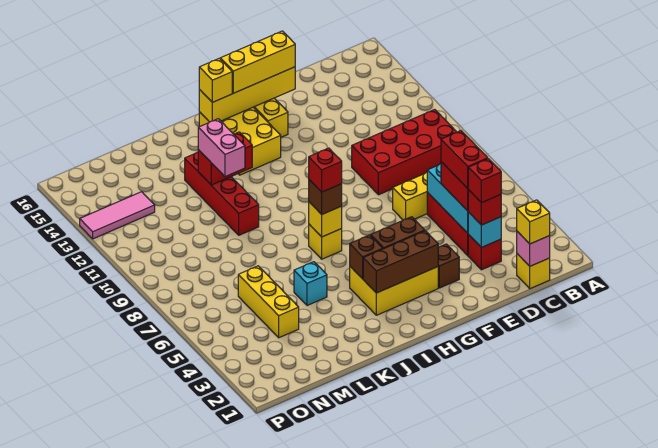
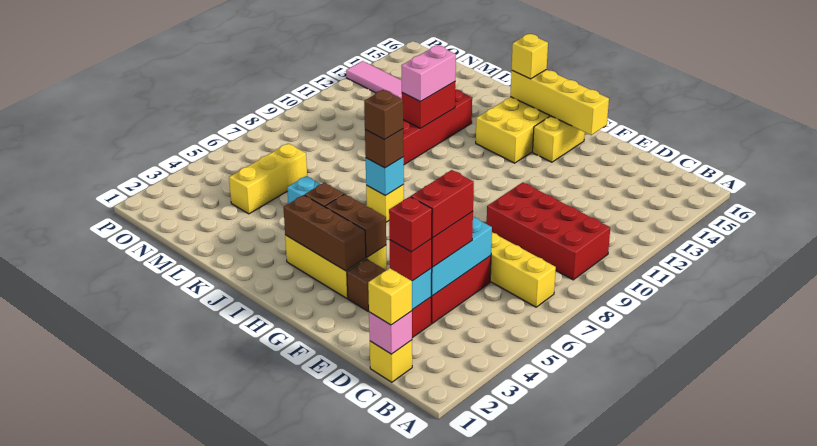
yellow 1x3 brick [220,31,295,93] -> none
yellow 1x1 brick [309,202,342,237] -> cyan 1x1 brick [366,157,404,196]
red 1x1 brick [309,148,342,192] -> brown 1x1 brick [364,90,403,140]
red 1x2 brick [198,132,252,185] -> red 1x2 brick turned to [402,82,455,128]

